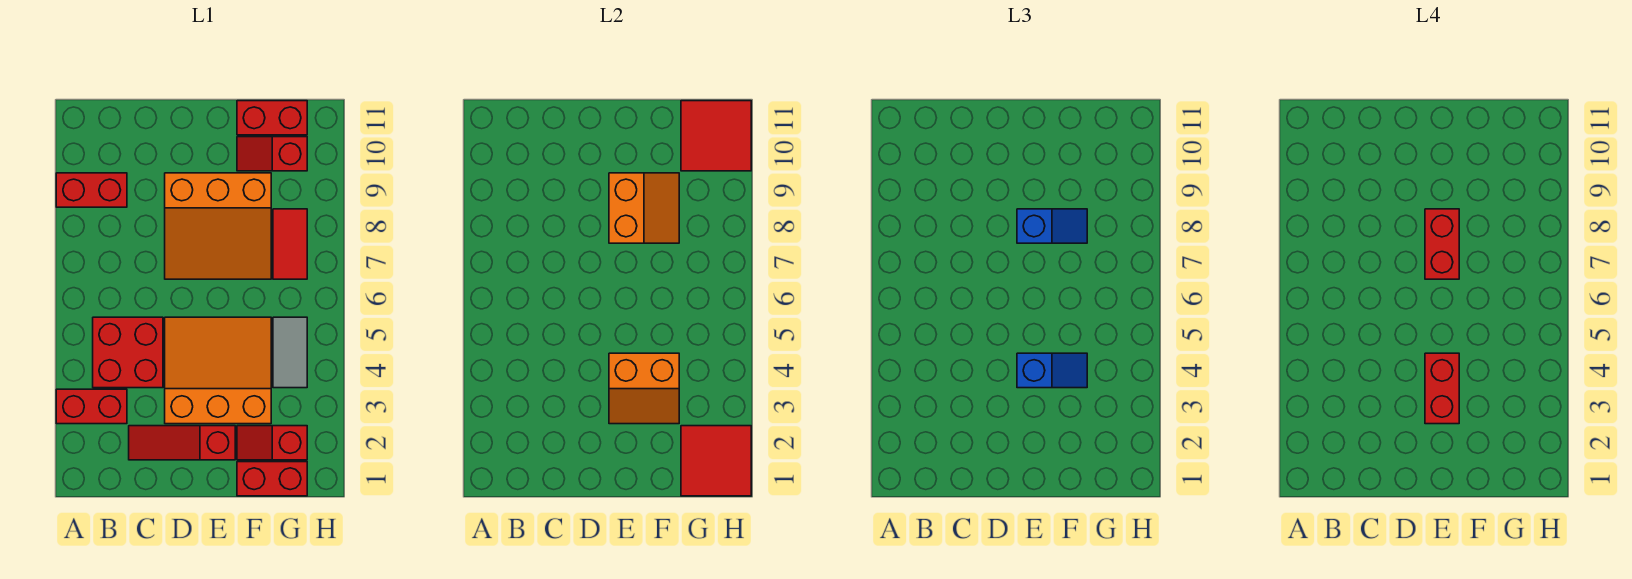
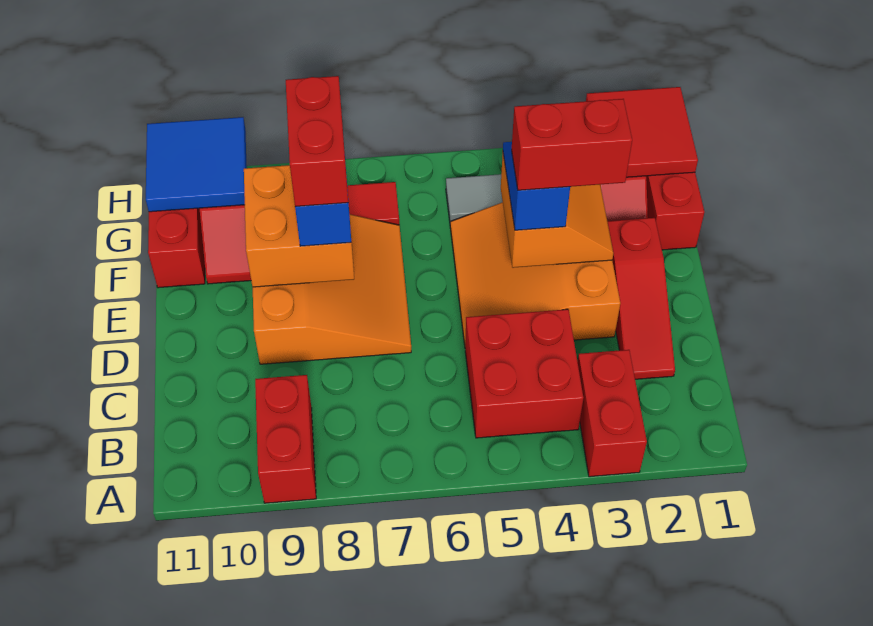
red 1x2 brick [1425,209,1459,279] -> red 1x2 brick turned to [286,76,348,207]
orange 2x2 slope [609,173,679,243] -> orange 2x2 brick [244,165,354,287]
red 2x2 tile [681,101,751,171] -> blue 2x2 tile [146,117,247,212]

